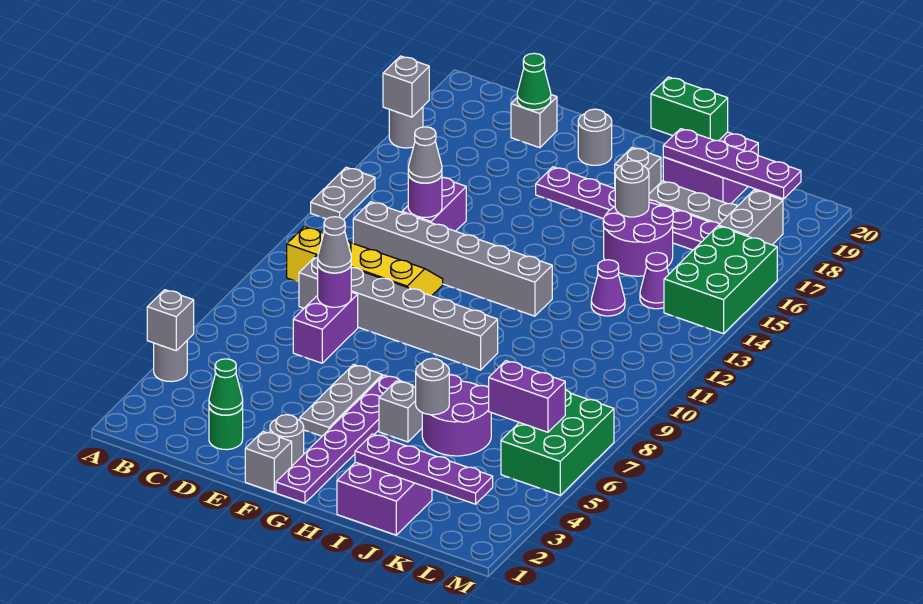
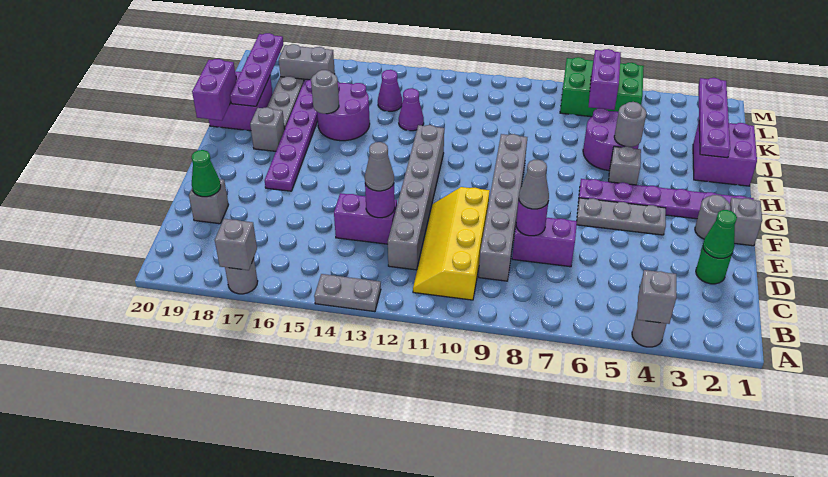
grey 1x1 round brick [578,109,612,165] -> none
green 1x2 brick [651,77,728,141] -> purple 1x2 brick [192,59,236,120]
green 2x3 brick [664,226,777,334] -> none

